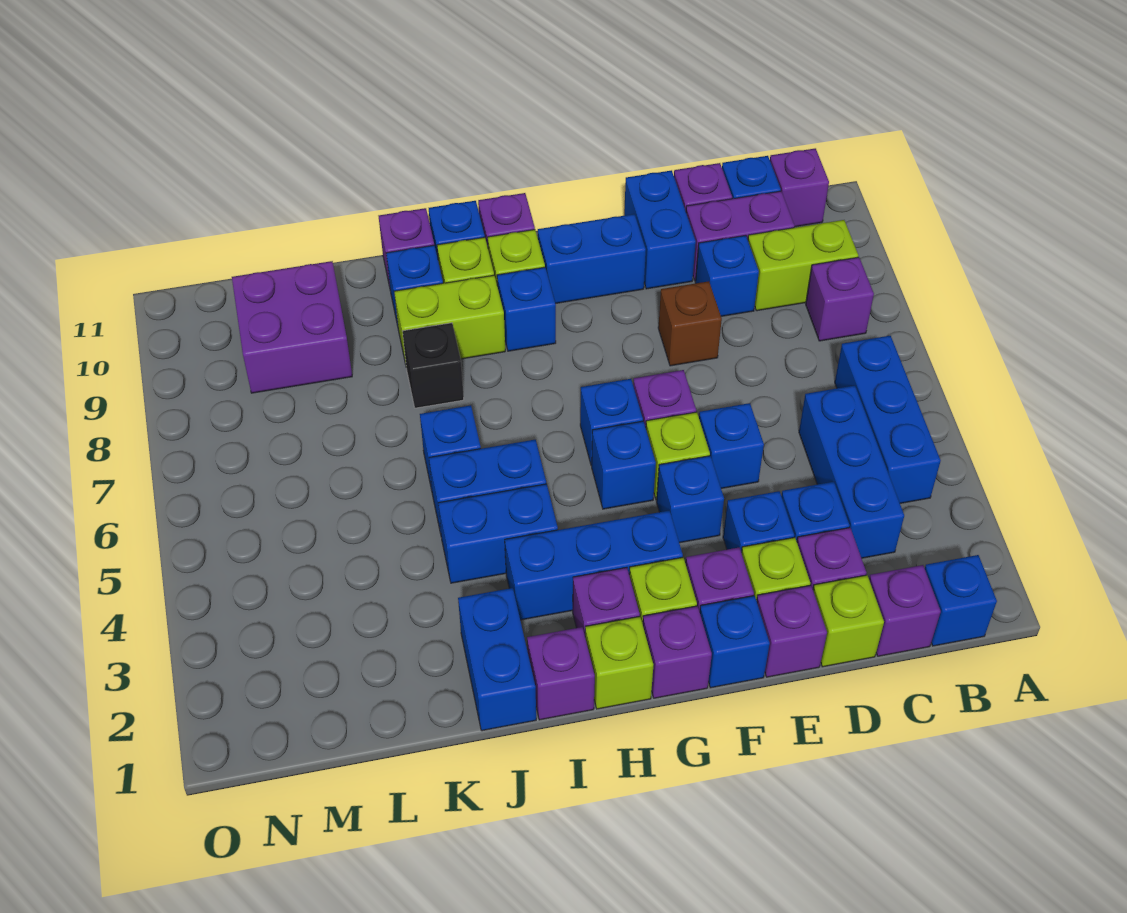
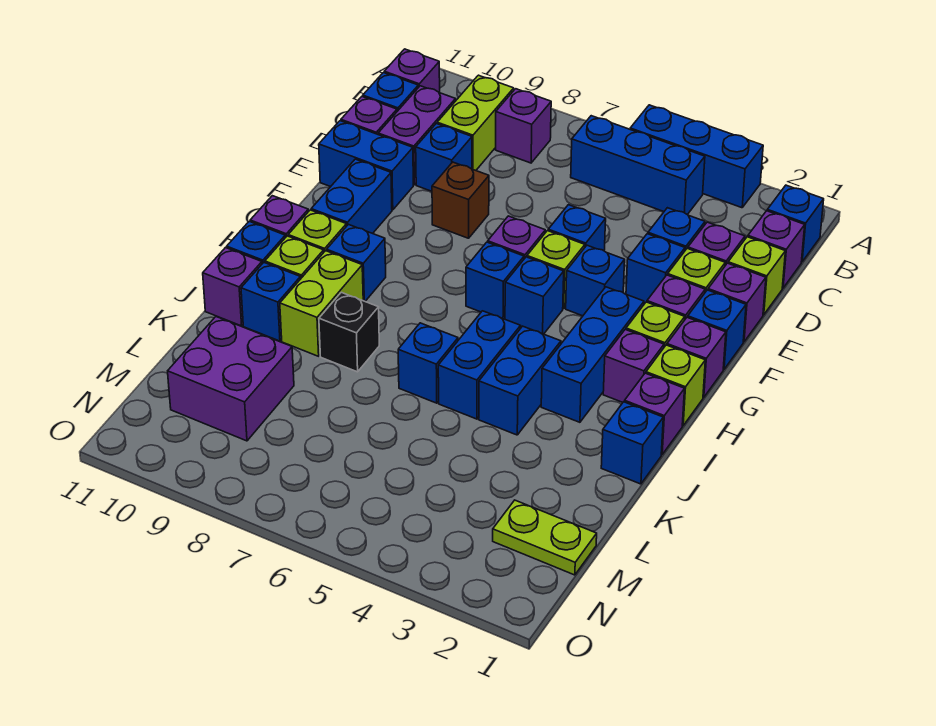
blue 1x3 brick [799,385,904,558] -> blue 1x3 brick moved to [630,105,763,208]
blue 1x2 brick [458,588,536,731] -> blue 1x1 brick [601,402,663,484]
none -> lime 1x2 plate [493,500,597,575]

